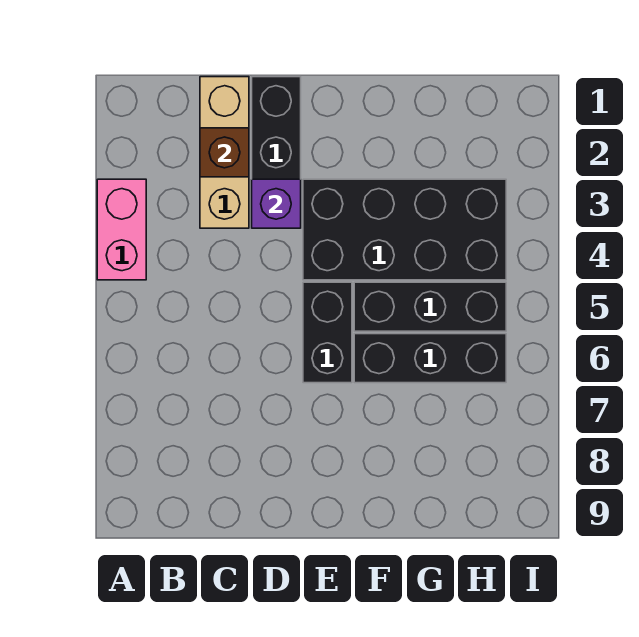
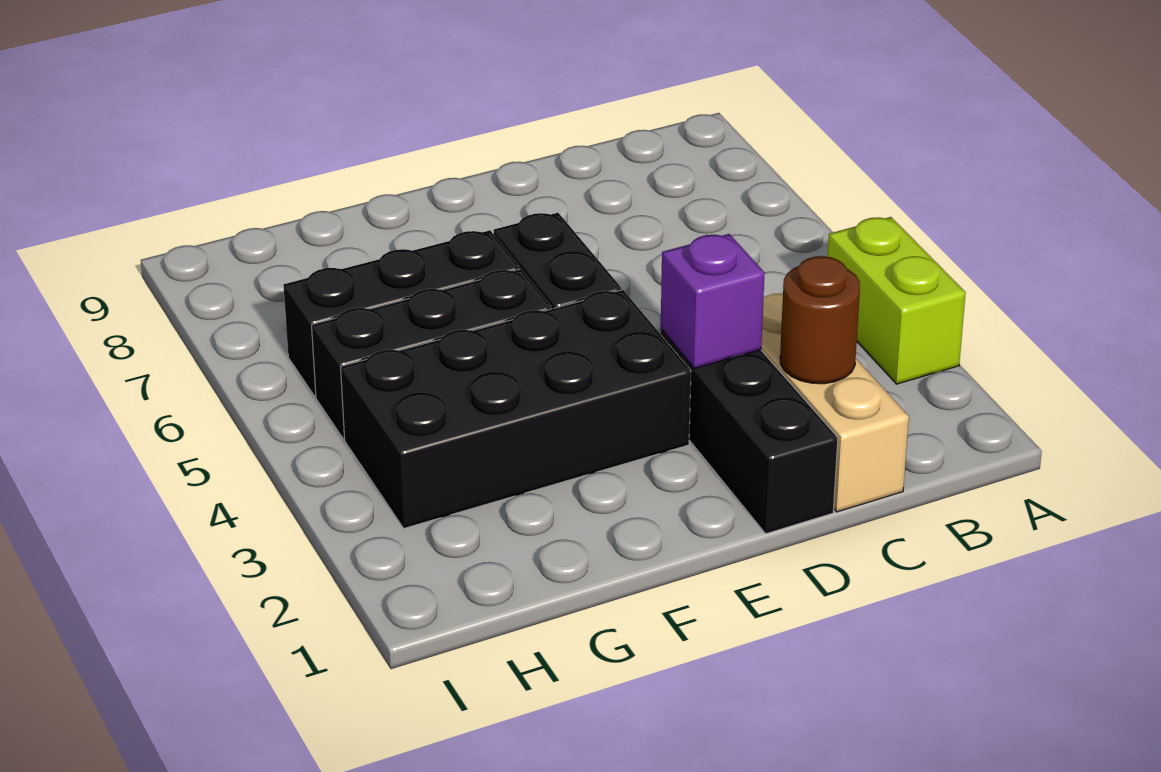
pink 1x2 brick [97,179,146,280] -> lime 1x2 brick [828,217,966,384]
brown 1x1 brick [200,128,249,177] -> brown 1x1 round brick [780,256,860,384]

